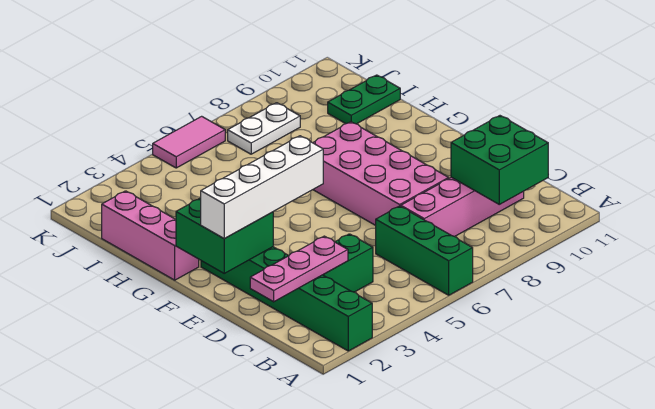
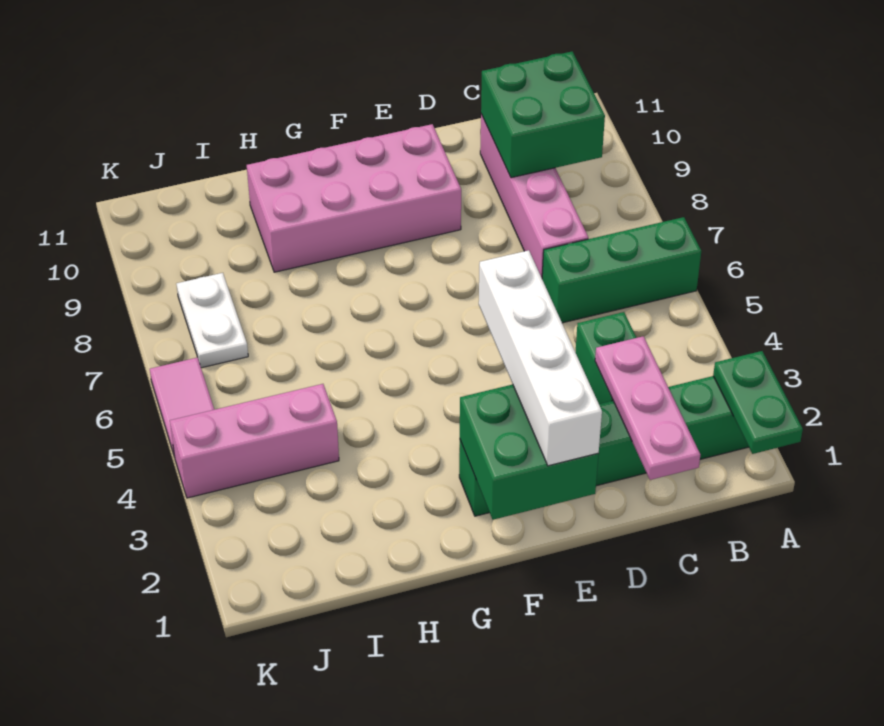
pink 2x4 brick [313,122,449,225] -> pink 2x4 brick moved to [247,124,461,272]
pink 1x3 brick [102,191,199,280] -> pink 1x3 brick moved to [170,384,339,498]
green 1x2 plate [328,75,400,124] -> green 1x2 plate moved to [713,351,803,454]

